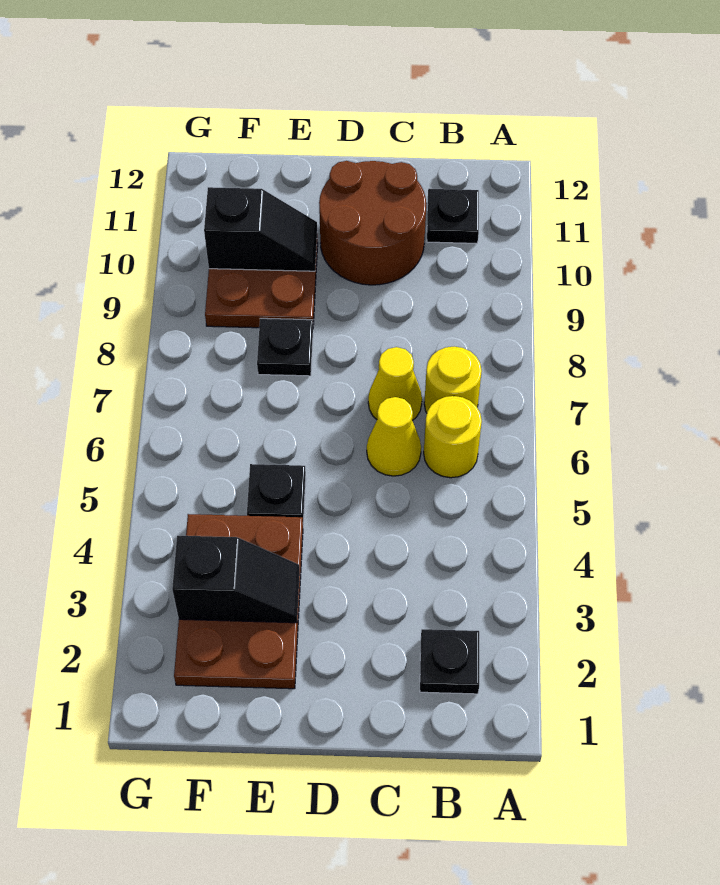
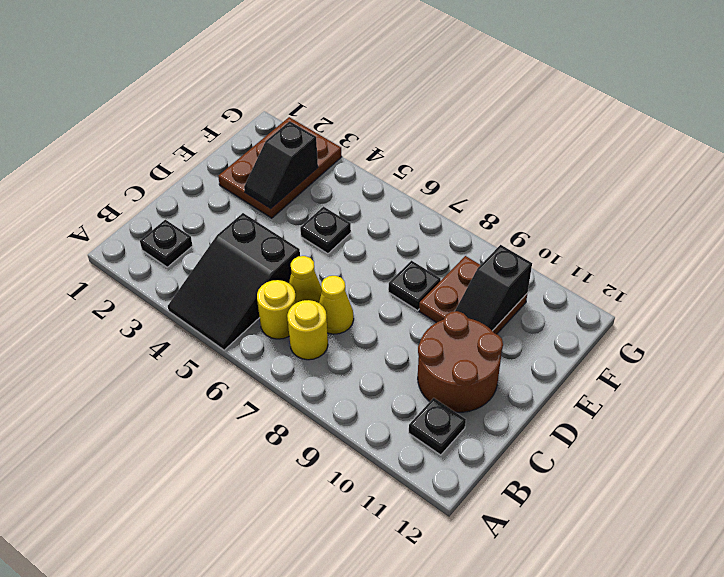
none -> black 2x3 slope [168,213,300,350]
brown 2x3 plate [174,514,303,689] -> brown 2x3 plate turned to [218,117,342,218]

